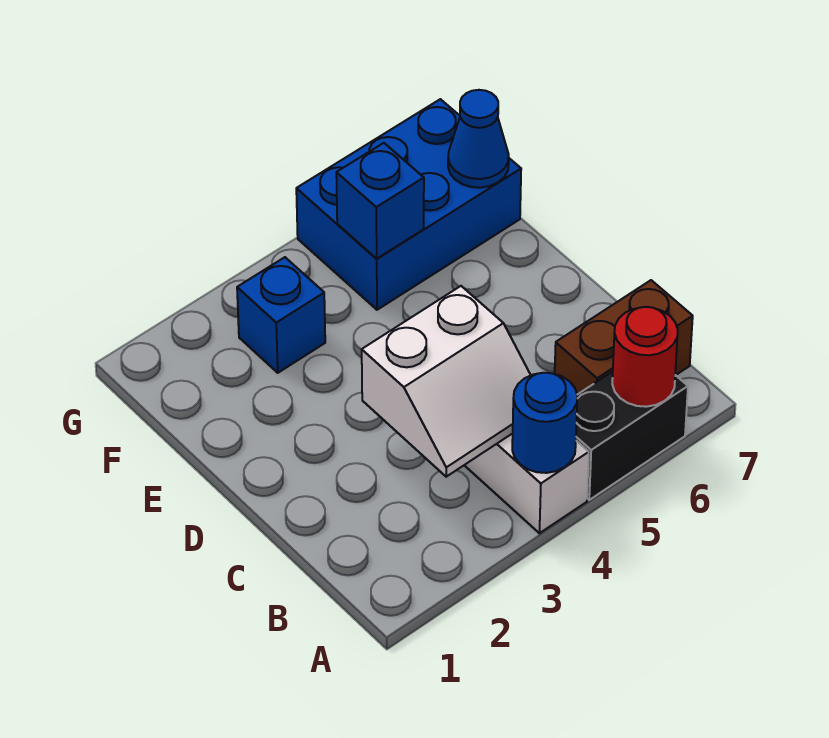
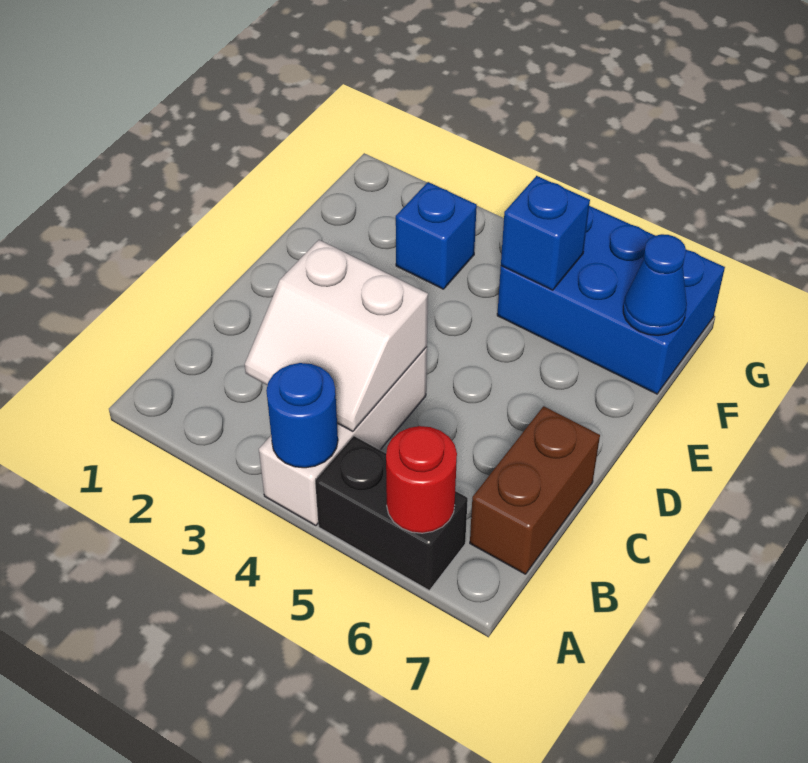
brown 1x2 brick [555,280,693,394] -> brown 1x2 brick turned to [470,406,600,574]

